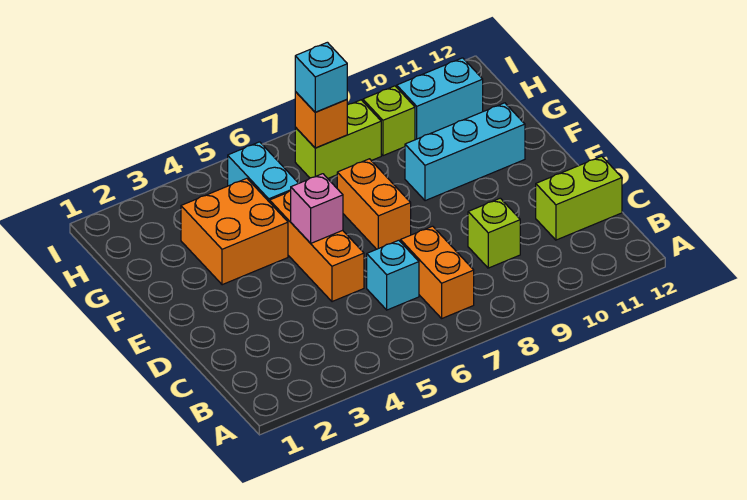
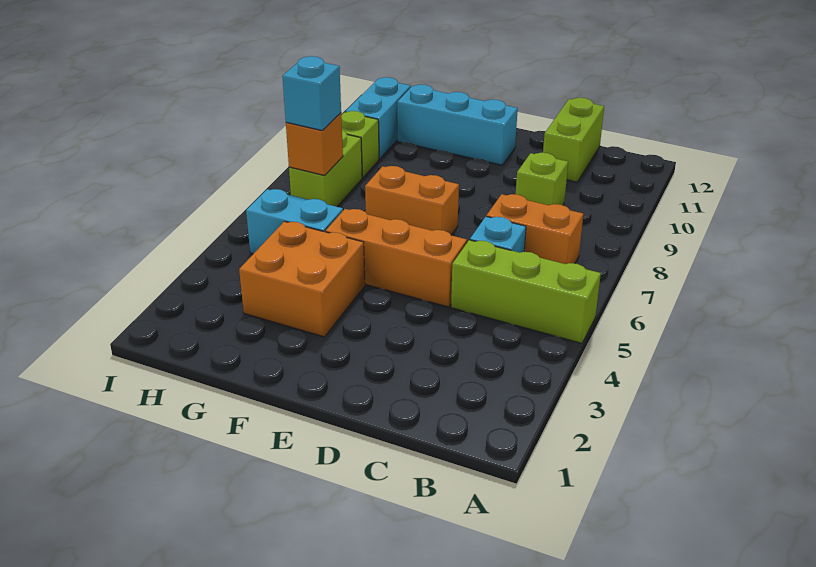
none -> lime 1x3 brick [451,240,601,343]
pink 1x1 brick [291,174,343,243] -> none
cyan 1x3 brick [405,103,525,201] -> cyan 1x3 brick turned to [397,85,518,165]

